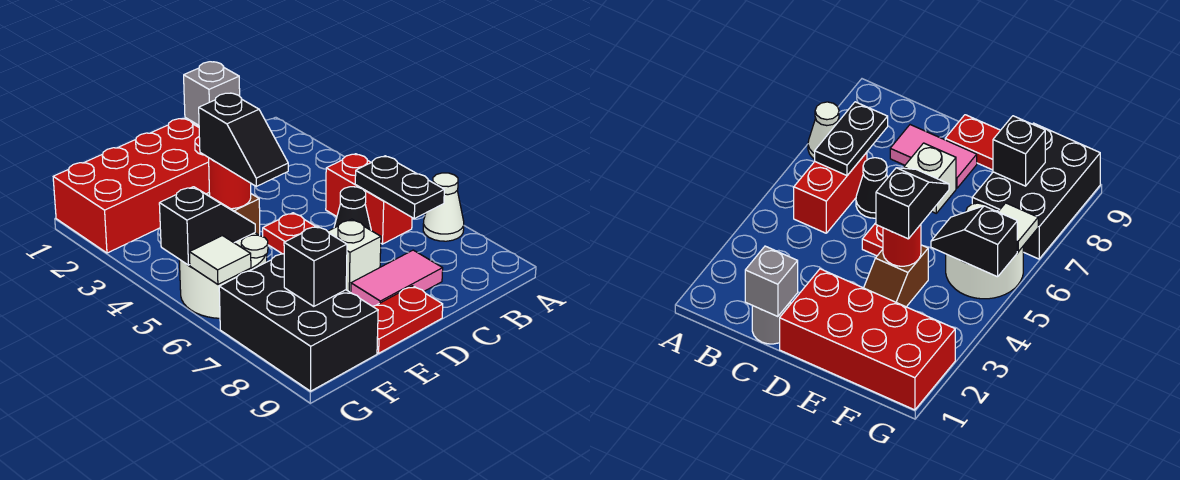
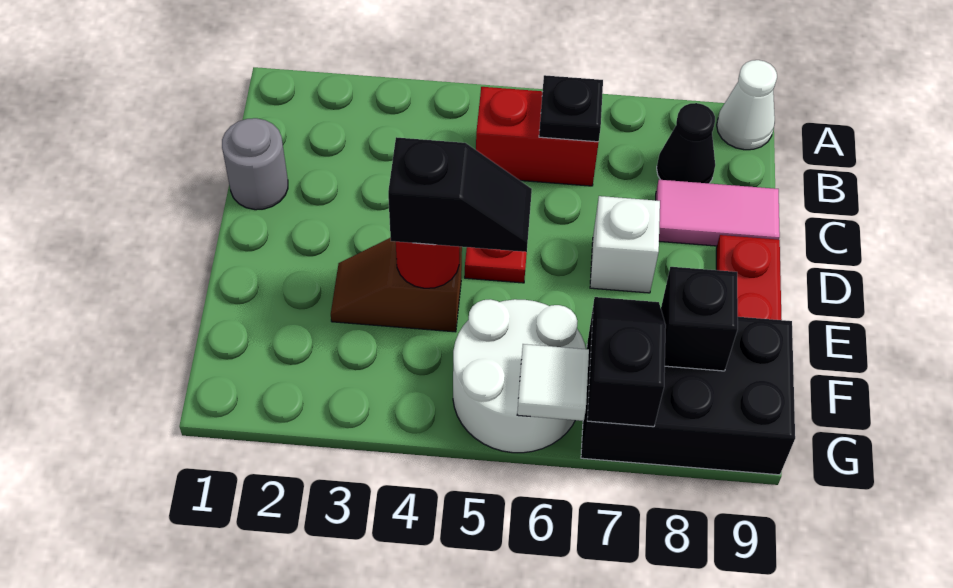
white 1x1 cone [423,173,464,241] -> white 1x1 cone moved to [717,60,777,150]
black 1x2 plate [355,156,444,219] -> black 1x1 plate [539,75,603,142]
grey 1x1 brick [184,62,240,125] -> none
black 1x1 cone [334,187,371,230] -> black 1x1 cone moved to [657,103,715,183]
pink 1x2 tile [351,250,443,306] -> pink 1x2 tile turned to [656,180,780,246]
red 2x4 brick [53,118,209,253] -> none
black 1x2 slope [159,187,255,265] -> black 1x2 slope moved to [587,297,666,427]

